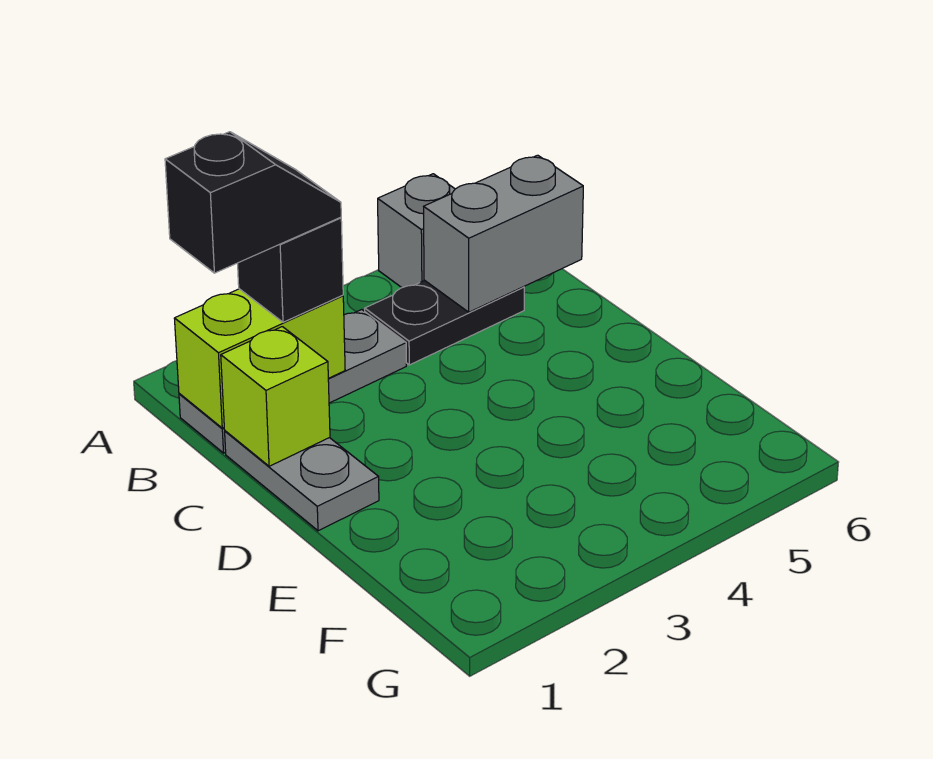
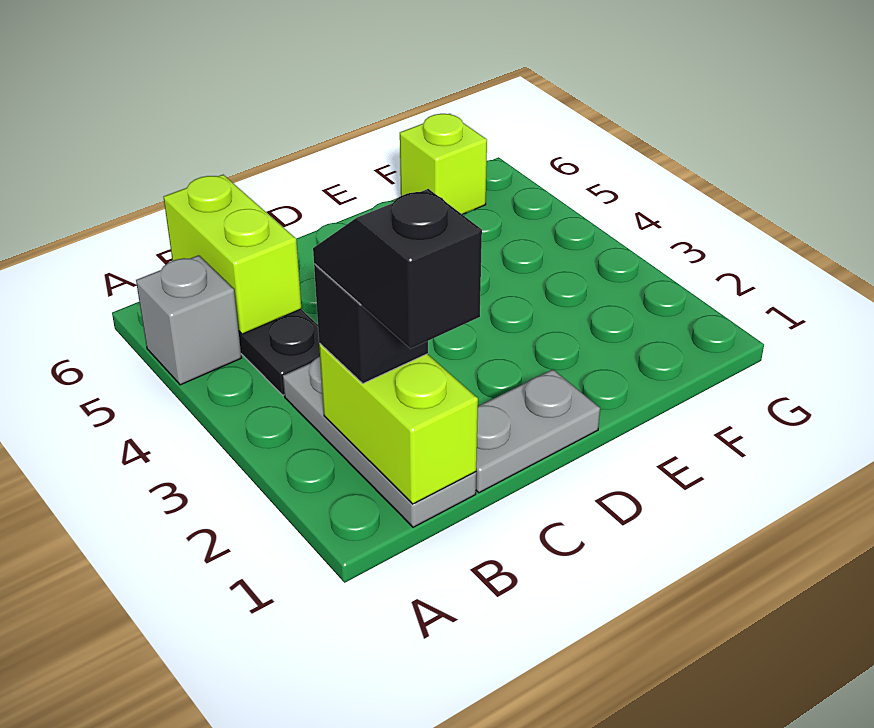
grey 1x2 brick [424,155,583,312] -> lime 1x2 brick [164,175,302,334]
lime 1x1 brick [221,327,330,466] -> lime 1x1 brick moved to [400,114,487,215]

